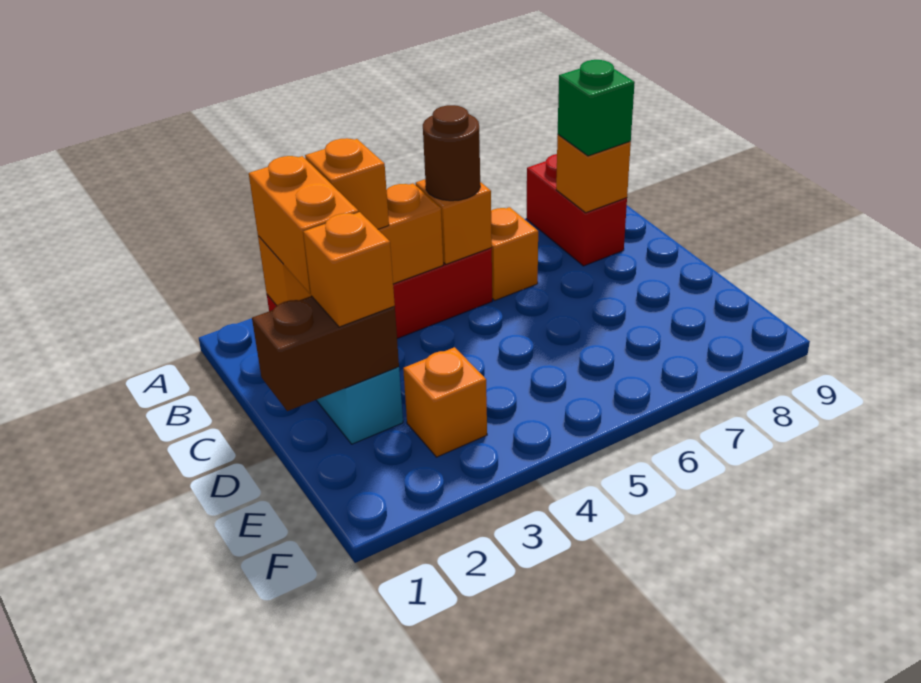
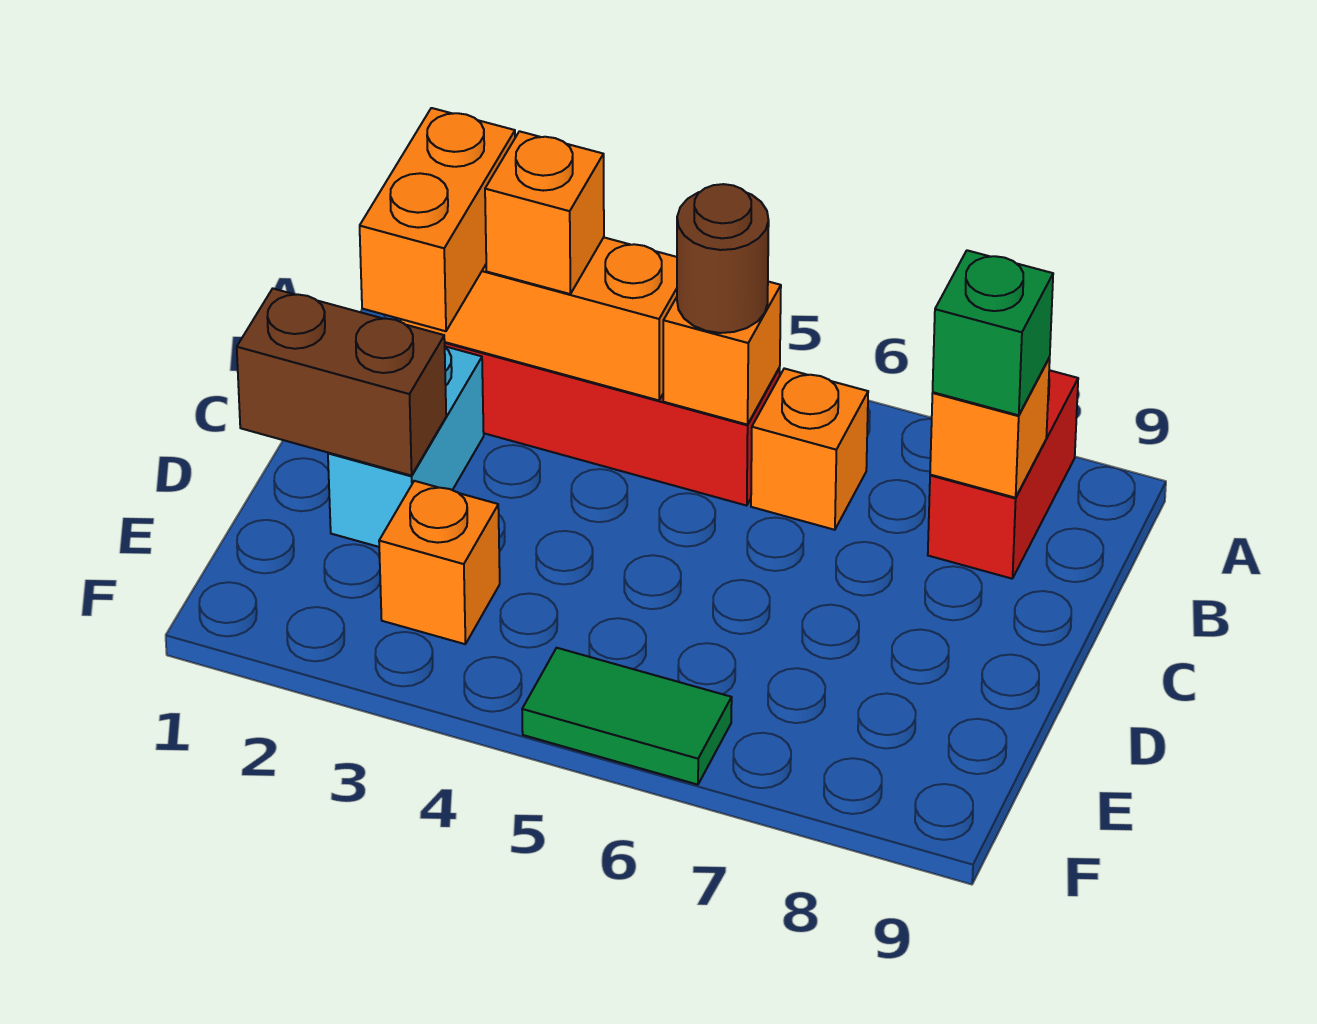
orange 1x1 brick [303,212,395,327] -> none
none -> green 1x2 tile [522,648,732,785]

